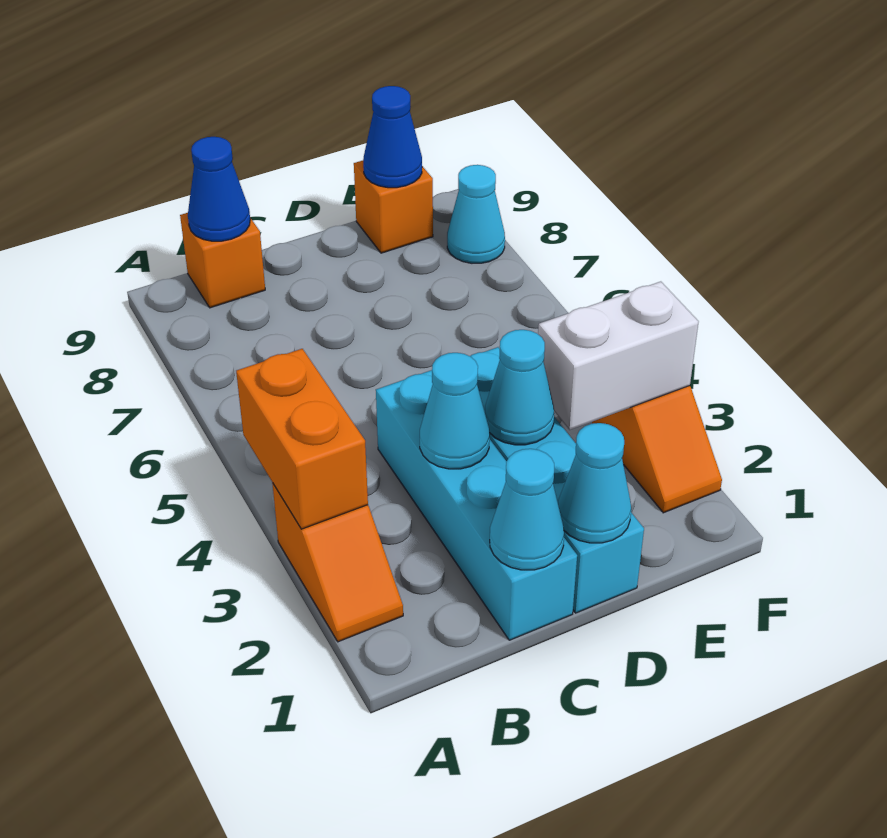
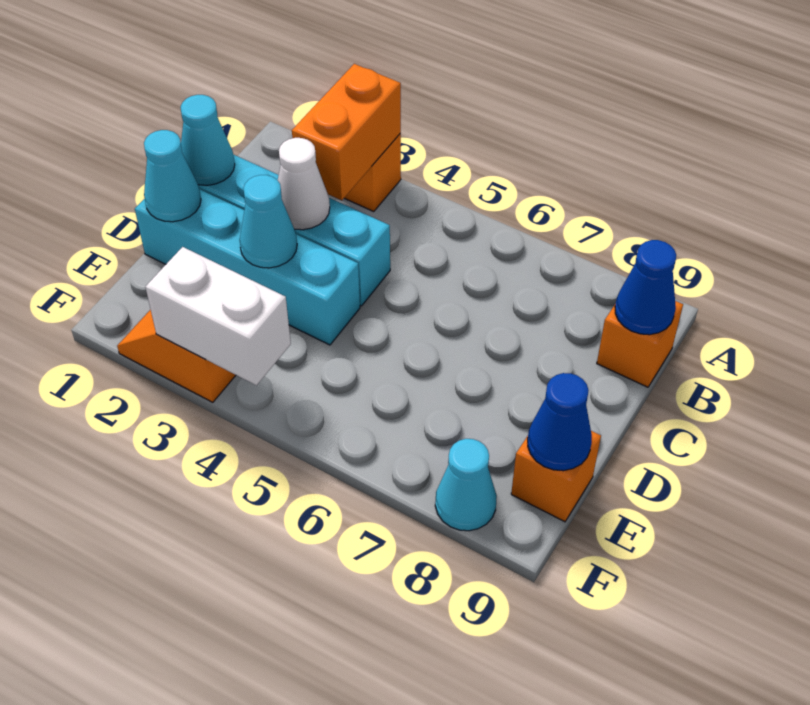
orange 1x2 brick [236,349,368,529] -> orange 1x2 brick turned to [292,64,401,200]
cyan 1x1 cone [420,353,490,469] -> white 1x1 cone [278,138,330,230]
white 1x2 brick [538,282,698,430] -> white 1x2 brick turned to [145,247,291,385]

